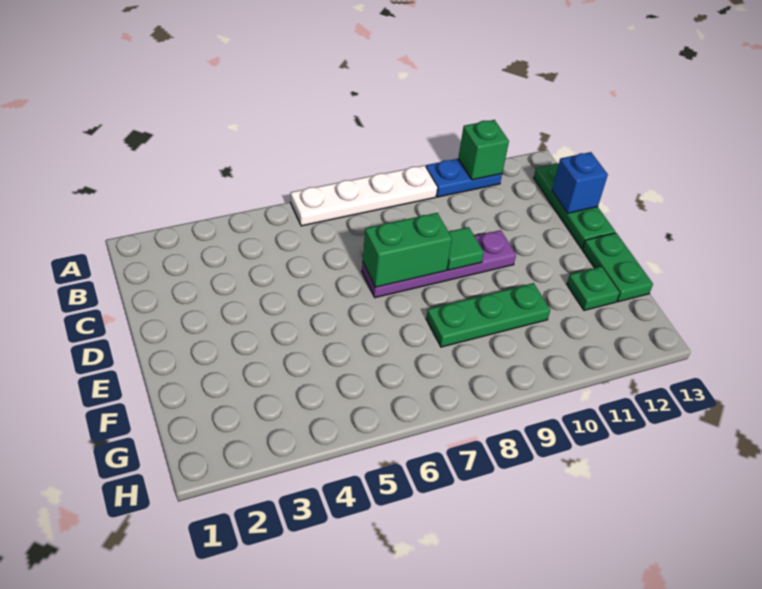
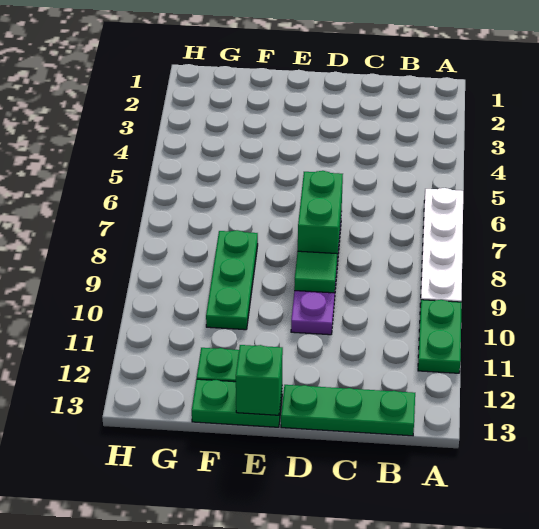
blue 1x2 plate [426,159,502,197] -> green 1x2 plate [418,300,462,373]
green 1x1 brick [458,120,509,180] -> green 1x1 brick moved to [236,345,283,415]
blue 1x1 brick [552,152,608,213] -> none

